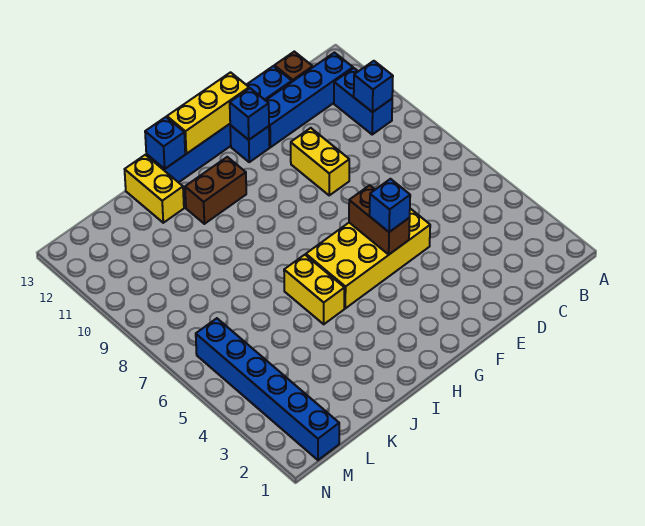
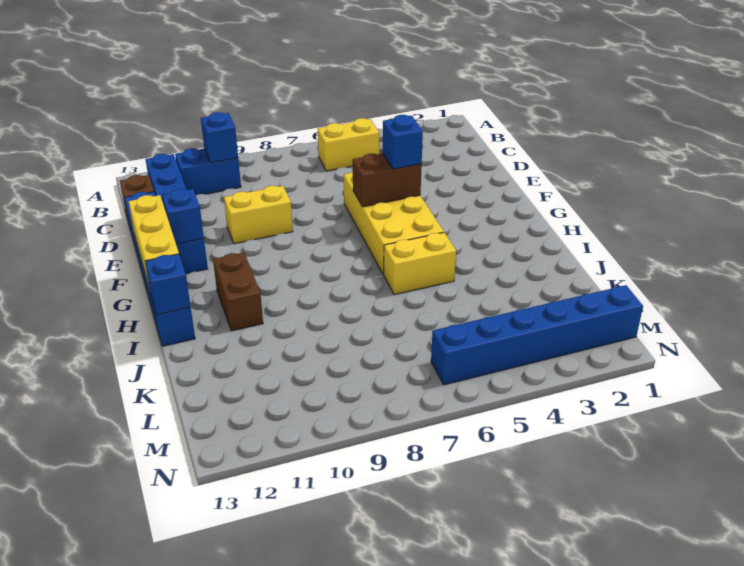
yellow 1x2 brick [125,155,184,223] -> yellow 1x2 brick moved to [318,118,379,171]

